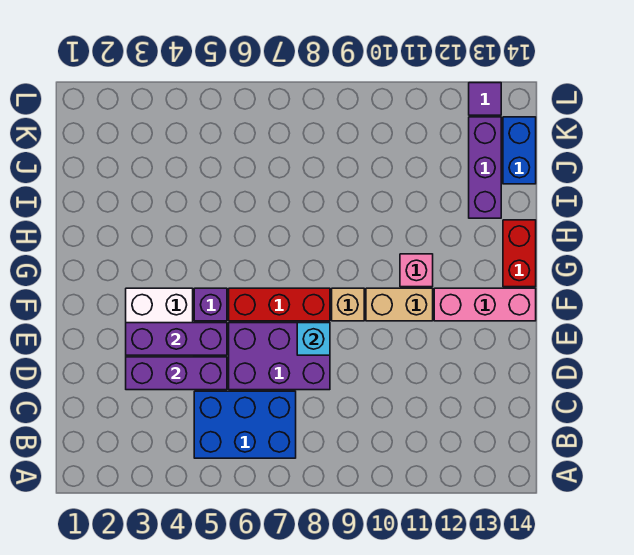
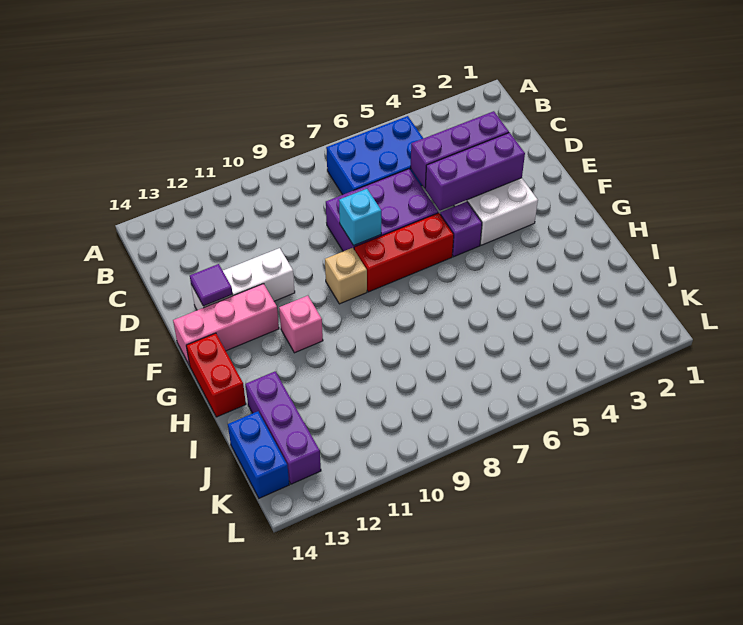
none -> white 1x3 brick [191,248,295,310]
tan 1x2 brick [366,288,433,321] -> none
purple 1x1 tile [469,83,501,115] -> purple 1x1 tile moved to [190,264,232,306]

